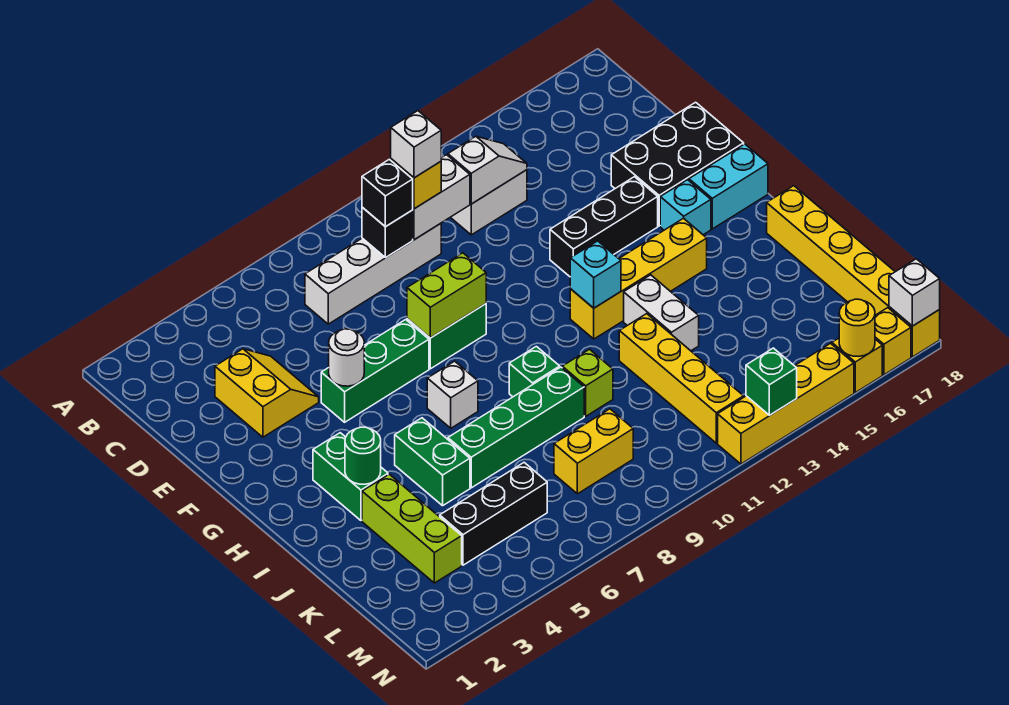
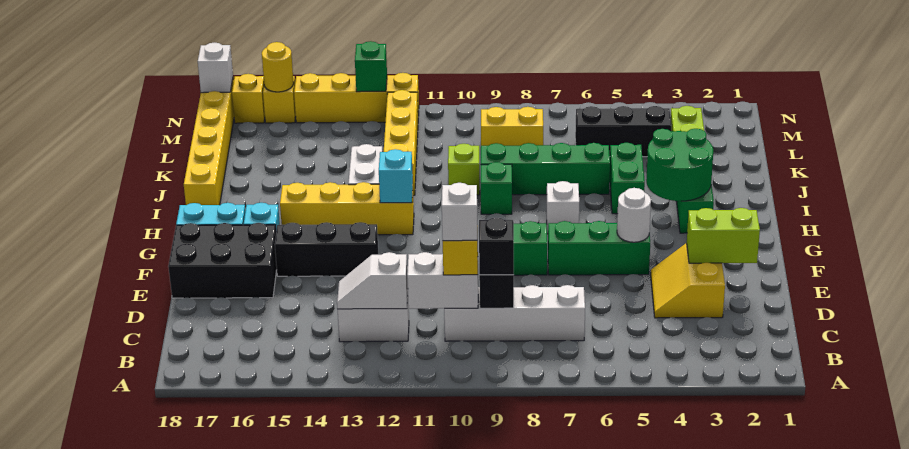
lime 1x2 brick [407,253,486,338] -> lime 1x2 brick moved to [687,208,760,263]
green 1x1 round brick [345,427,381,484] -> green 2x2 round brick [646,129,713,201]

